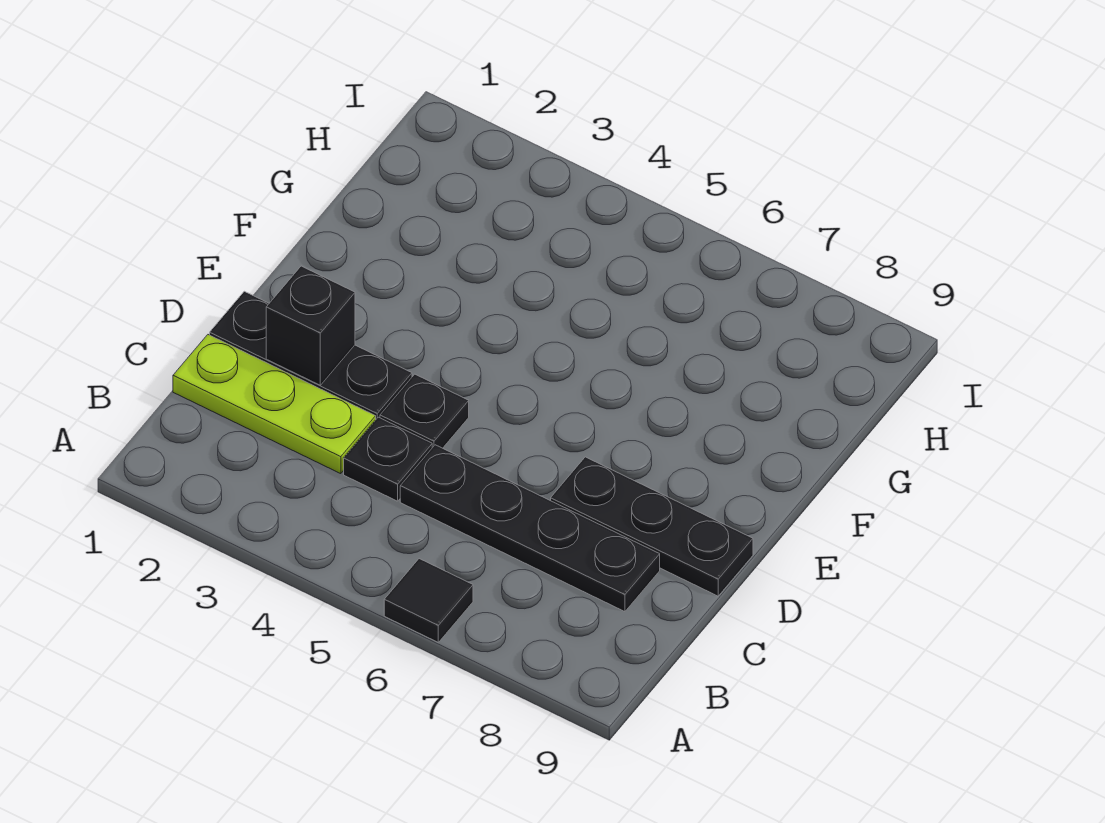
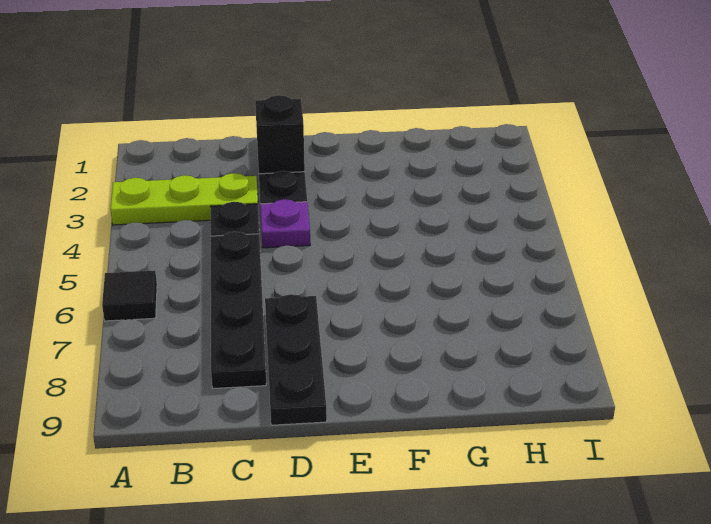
lime 1x3 plate [173,335,376,474] -> lime 1x3 plate turned to [111,173,258,225]
black 1x1 plate [380,374,469,448] -> purple 1x1 plate [260,199,310,248]

